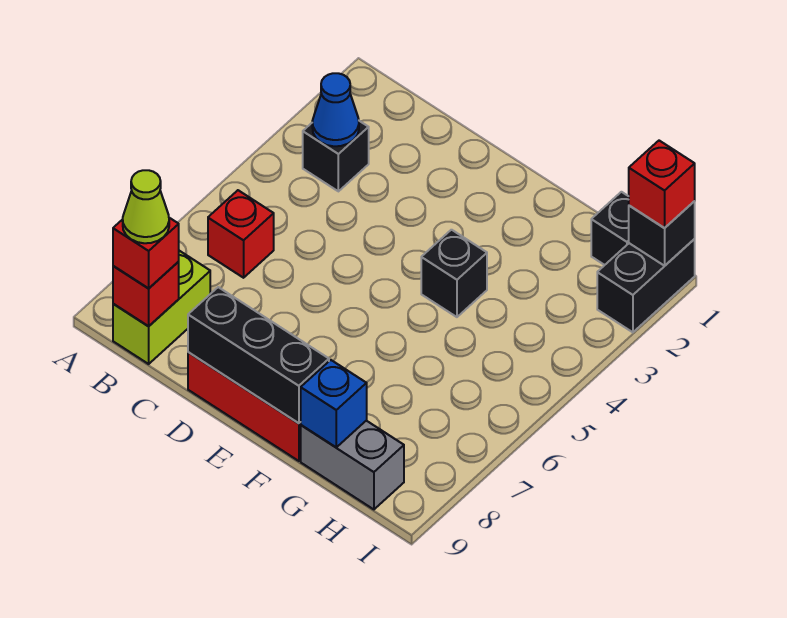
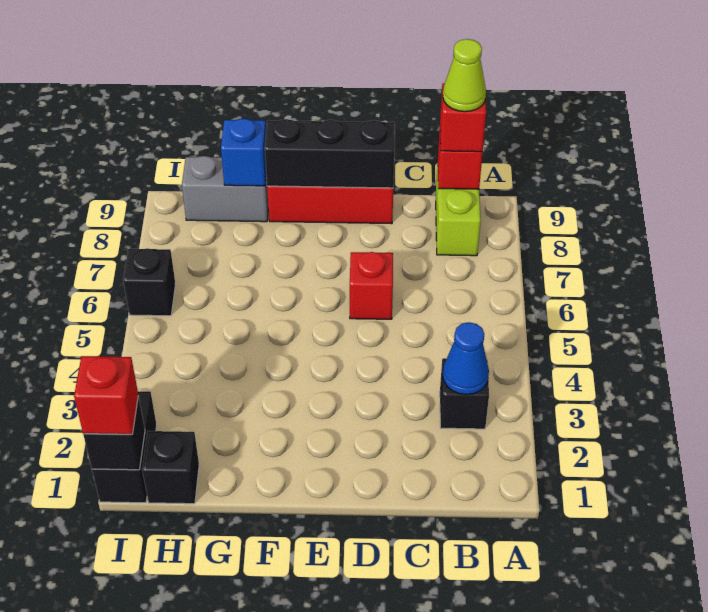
red 1x1 brick [208,190,274,278] -> red 1x1 brick moved to [350,252,393,319]
black 1x1 brick [421,230,487,317] -> black 1x1 brick moved to [123,248,176,316]

